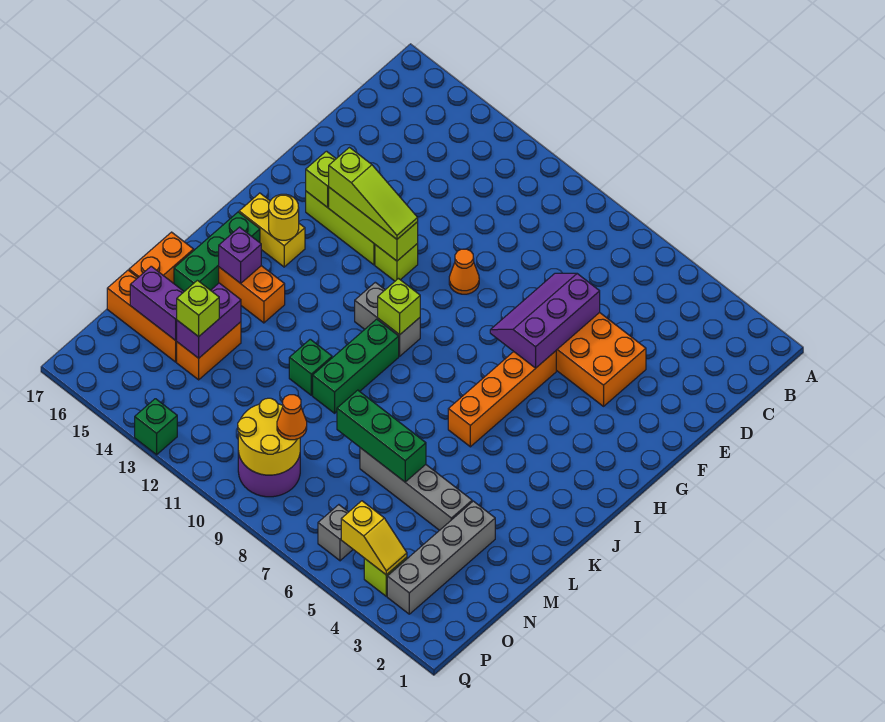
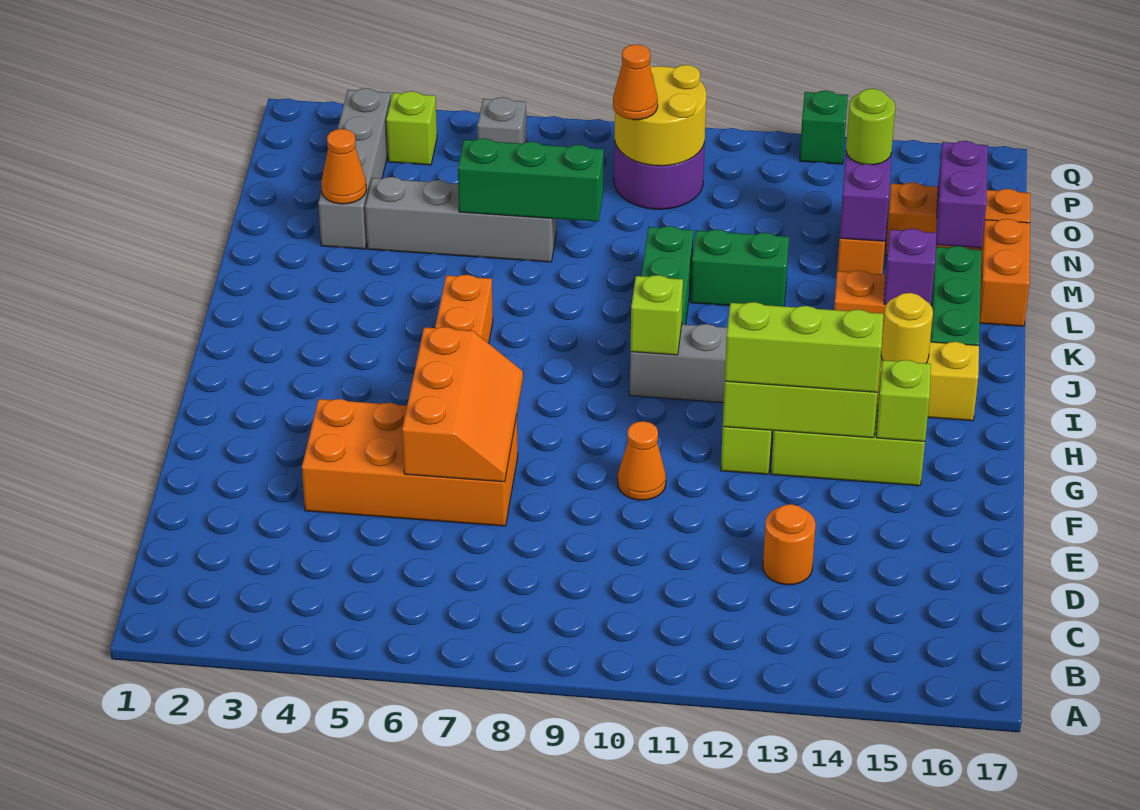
none -> orange 1x1 round brick [763,504,816,585]
purple 2x3 slope [490,273,600,368] -> orange 2x3 slope [402,327,523,482]
lime 1x3 slope [329,148,418,239] -> lime 1x3 brick [725,302,883,392]
green 1x1 brick [289,339,332,395] -> green 1x2 brick [691,229,789,306]
none -> orange 1x1 cone [321,129,366,204]
lime 1x1 brick [177,280,219,337] -> lime 1x1 round brick [846,89,895,165]
purple 1x2 brick [130,266,184,341] -> purple 1x2 brick turned to [936,141,988,248]
yellow 1x2 slope [341,501,407,575] -> none

